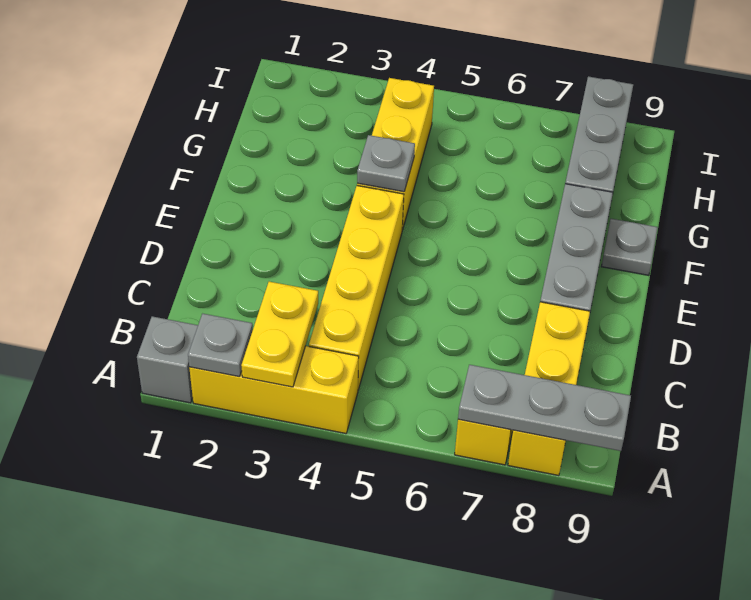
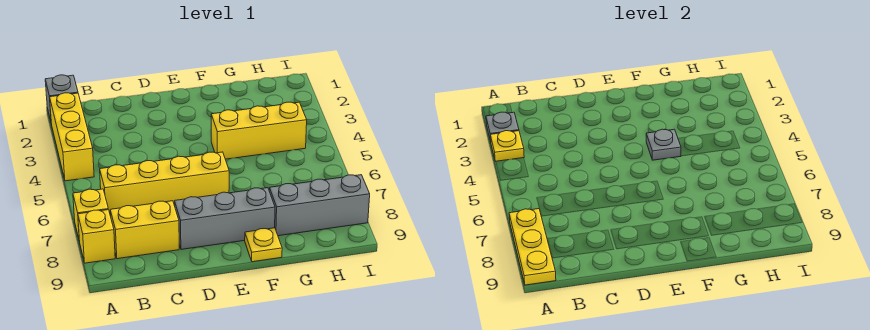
yellow 1x2 plate [241,282,318,387] -> yellow 1x1 plate [490,131,524,161]
grey 1x3 plate [458,365,631,451] -> yellow 1x3 plate [509,209,556,285]
yellow 1x4 brick [309,186,404,390] -> yellow 1x4 brick moved to [100,152,229,216]
grey 1x1 plate [601,219,658,275] -> yellow 1x1 plate [245,228,282,262]

